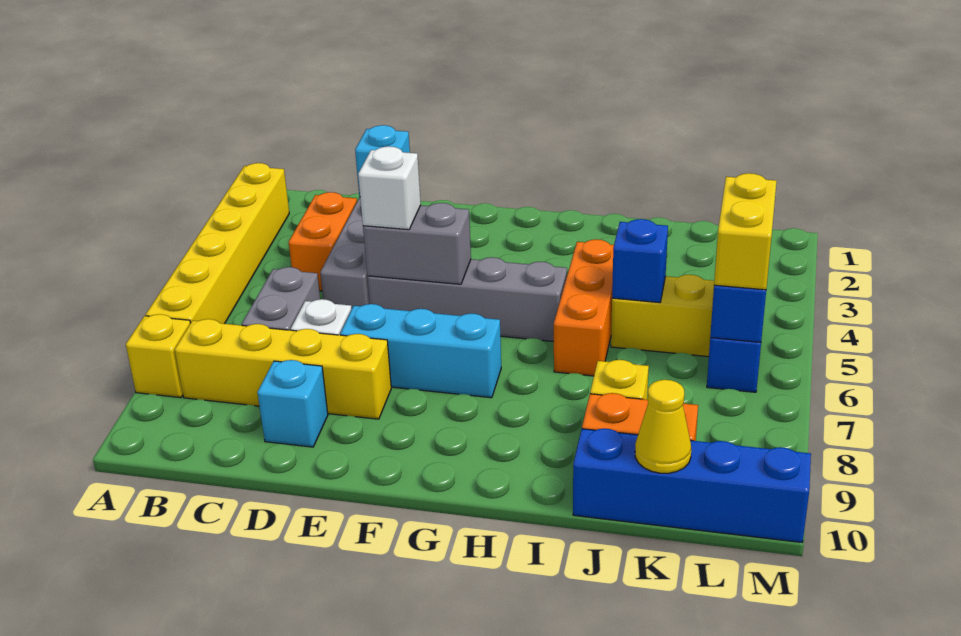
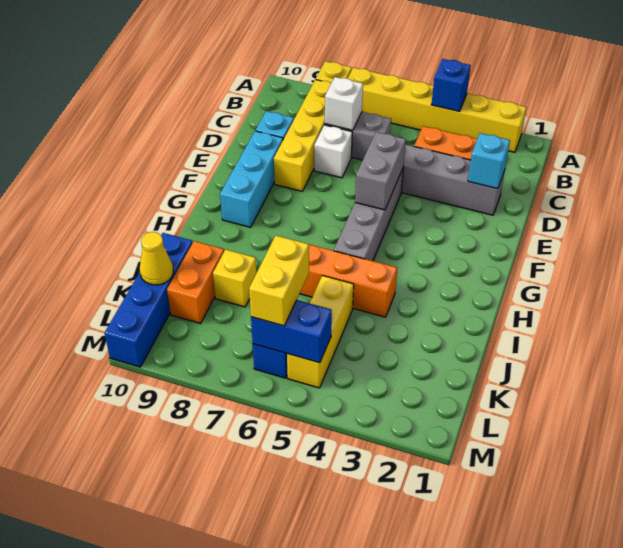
white 1x1 brick [358,146,421,230] -> white 1x1 brick moved to [325,77,363,130]
cyan 1x3 brick [340,304,501,398] -> cyan 1x3 brick moved to [220,131,283,227]
blue 1x1 brick [612,219,668,303] -> blue 1x1 brick moved to [431,59,471,112]
yellow 1x2 brick [714,173,777,290] -> yellow 1x2 brick turned to [249,236,309,326]

